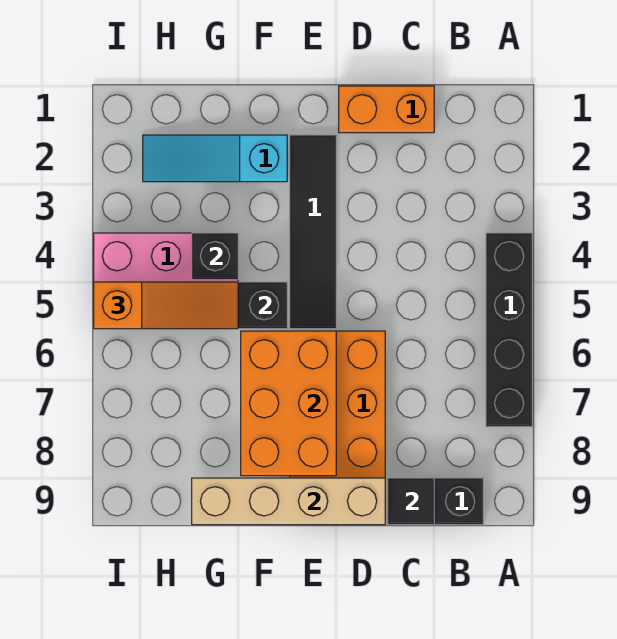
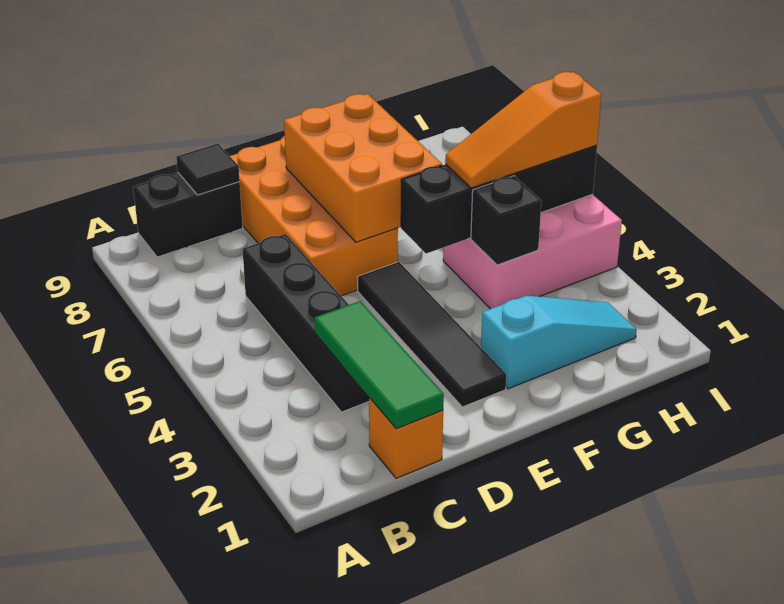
black 1x4 brick [486,233,532,427] -> black 1x4 brick moved to [243,234,369,412]
orange 1x2 brick [339,86,434,133] -> orange 1x1 brick [369,398,443,478]
none -> green 1x3 tile [315,301,444,429]
tan 1x4 brick [192,478,385,525] -> none

